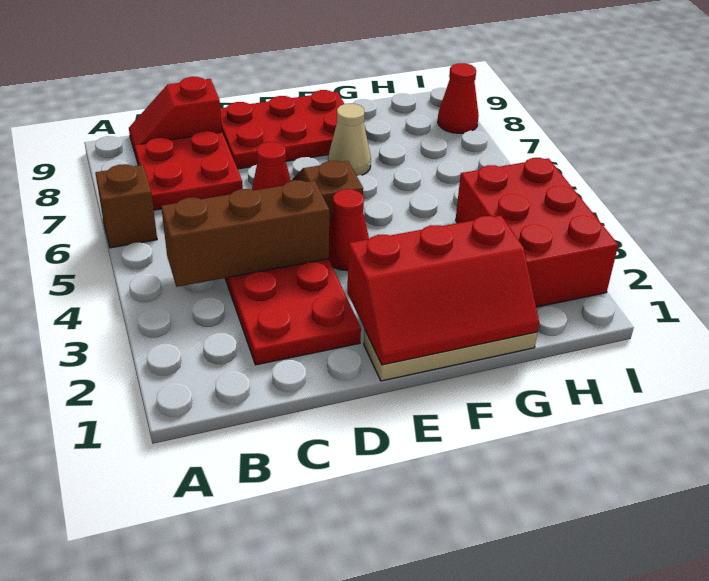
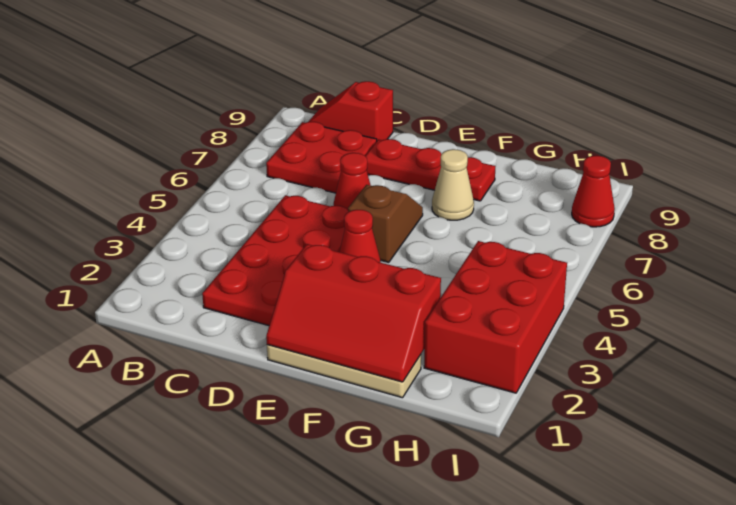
brown 1x1 brick [95,164,157,248] -> none
brown 1x3 brick [161,180,329,287] -> none
red 2x3 plate [220,90,344,169] -> red 1x3 plate [365,139,495,201]

